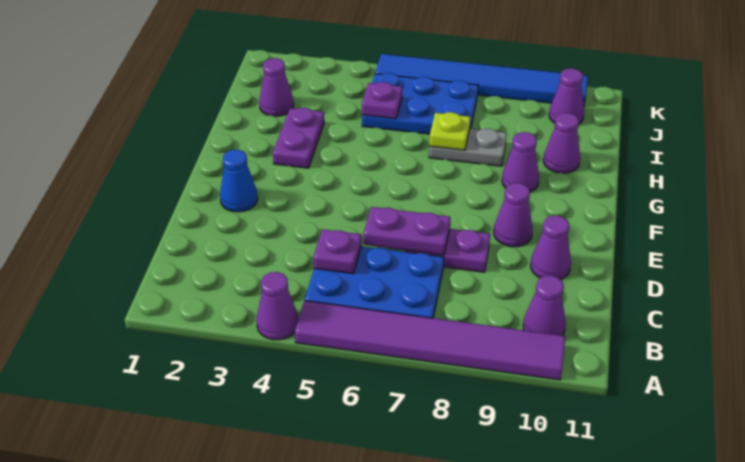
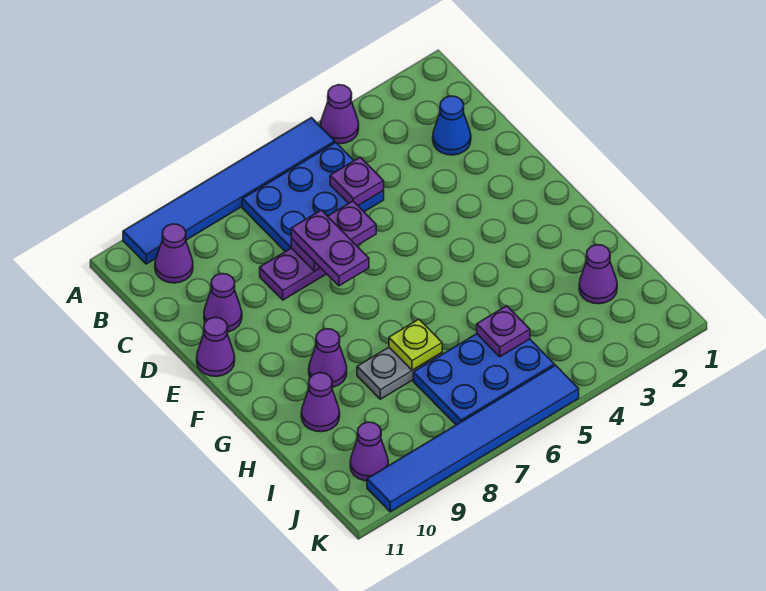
purple 1x6 tile [295,301,565,380] -> blue 1x6 tile [123,118,335,264]
blue 1x1 cone [220,150,258,212] -> blue 1x1 cone moved to [433,96,471,155]
purple 1x1 cone [494,183,533,247] -> purple 1x1 cone moved to [197,317,235,376]
purple 1x2 plate [273,108,324,168] -> purple 1x2 plate moved to [291,210,369,286]

